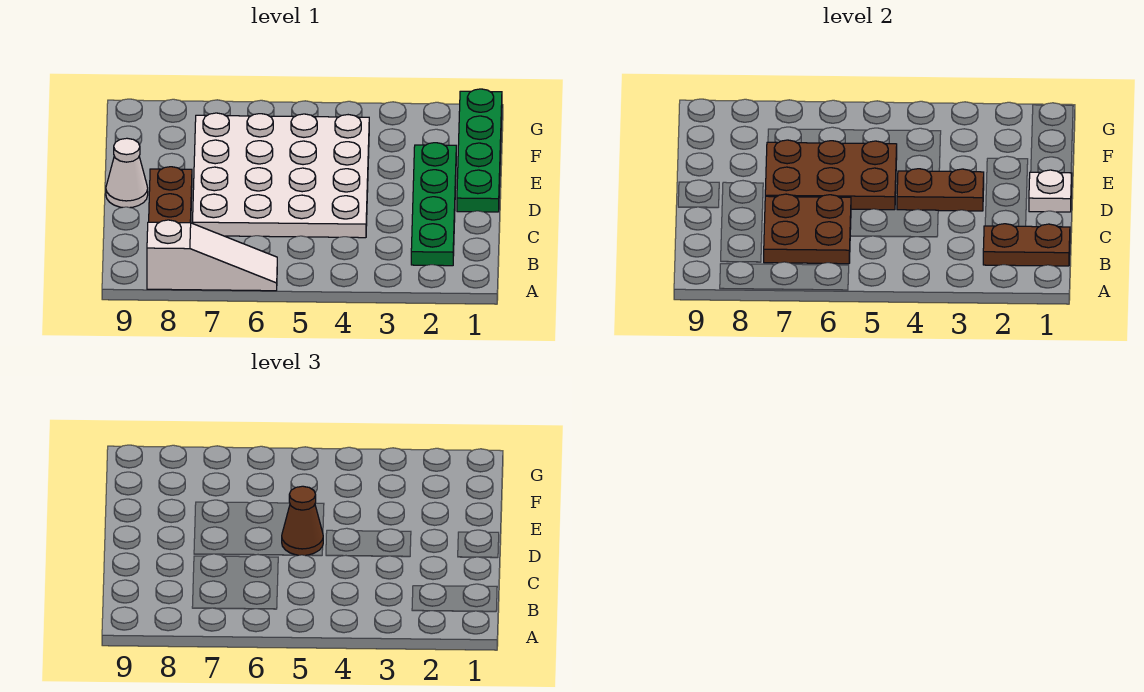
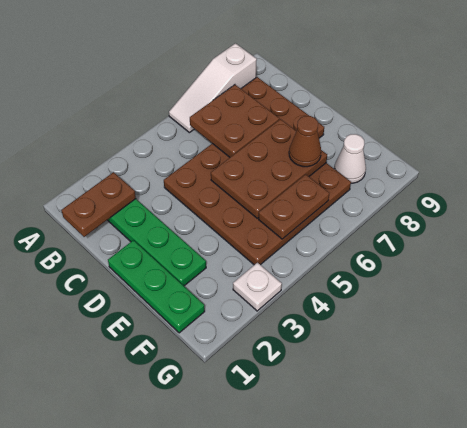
white 4x4 plate [193,113,369,238] -> brown 4x4 plate [164,144,351,265]
green 1x4 plate [457,89,502,212] -> green 1x3 plate [108,240,205,333]
white 1x1 plate [1029,170,1072,212] -> white 1x1 plate moved to [233,262,282,311]
brown 1x2 plate [897,169,984,211] -> brown 1x2 plate moved to [259,174,329,239]
brown 1x1 cone [282,486,323,556] -> brown 1x1 cone moved to [289,116,321,167]
white 1x1 cone [106,138,148,208] -> white 1x1 cone moved to [334,134,366,183]

